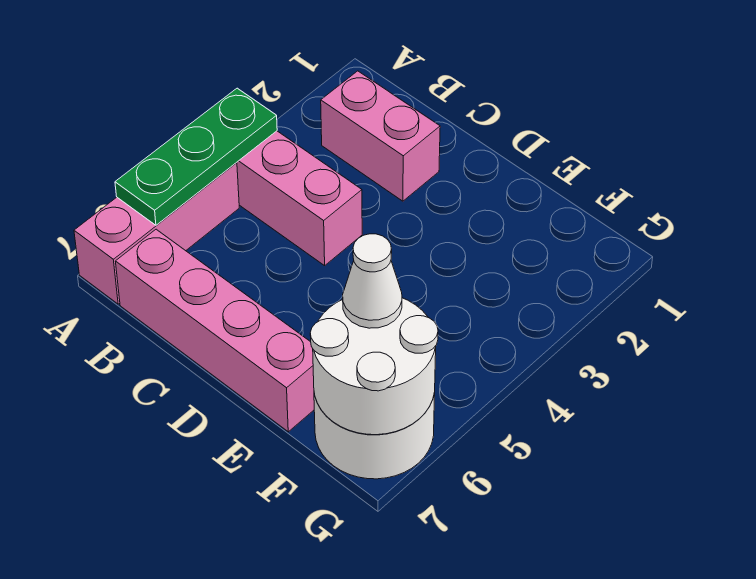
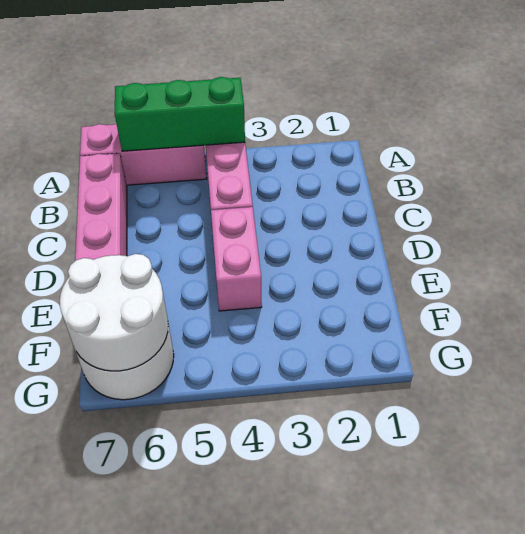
green 1x3 plate [115,88,277,225] -> green 1x3 brick [115,77,245,151]
pink 1x2 brick [321,71,440,201] -> pink 1x2 brick moved to [211,207,262,311]
white 1x1 cone [343,234,402,328] -> none

